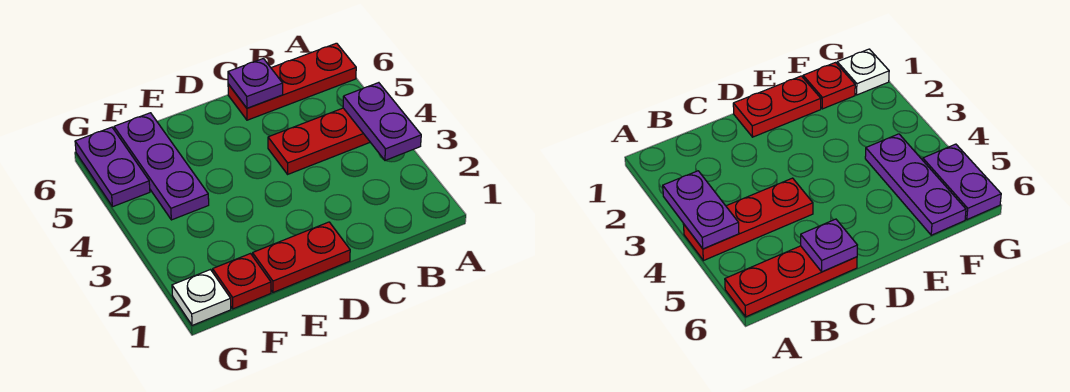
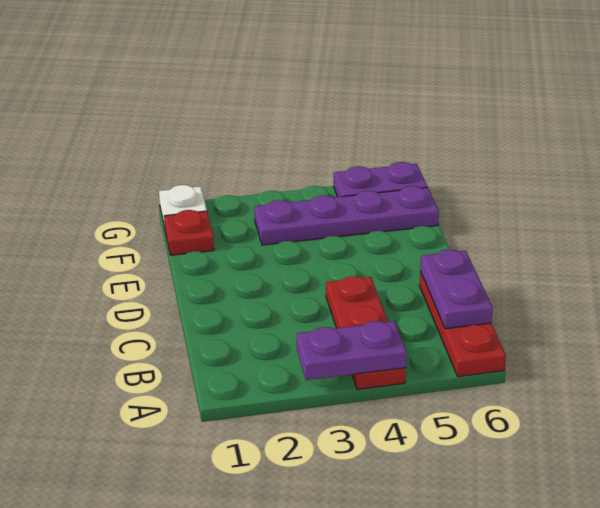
purple 1x1 plate [228,58,283,108] -> purple 1x2 plate [420,250,493,329]
red 1x2 plate [253,222,350,292] -> none
purple 1x3 plate [114,113,209,220] -> purple 1x4 plate [254,186,439,245]

